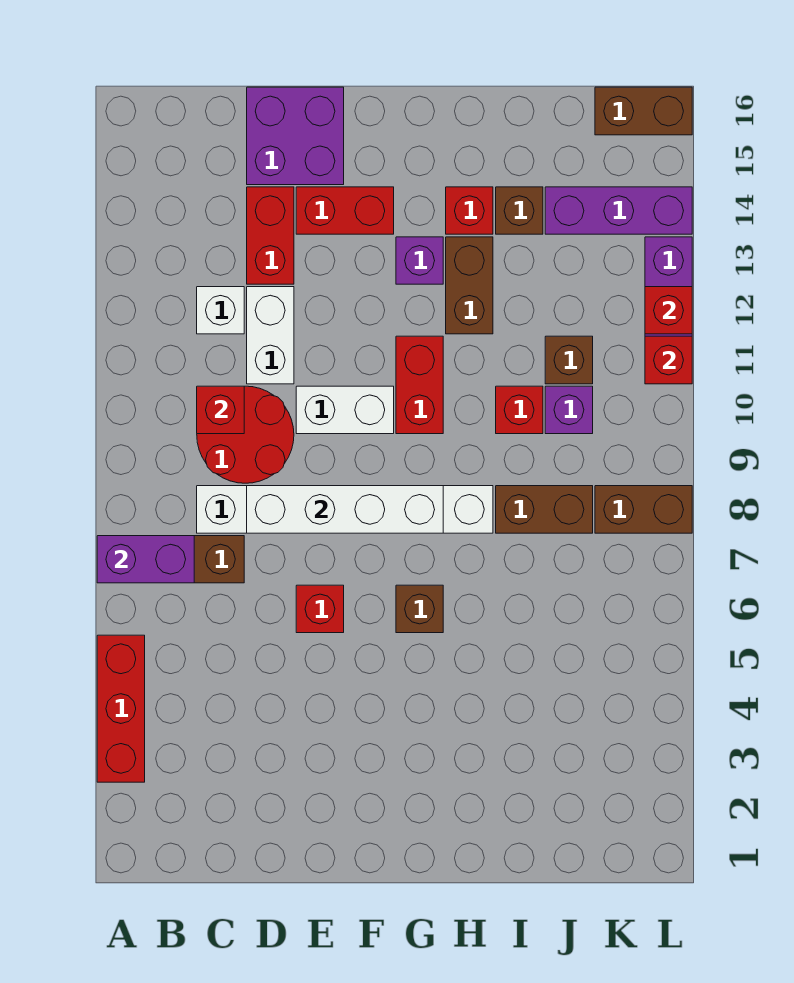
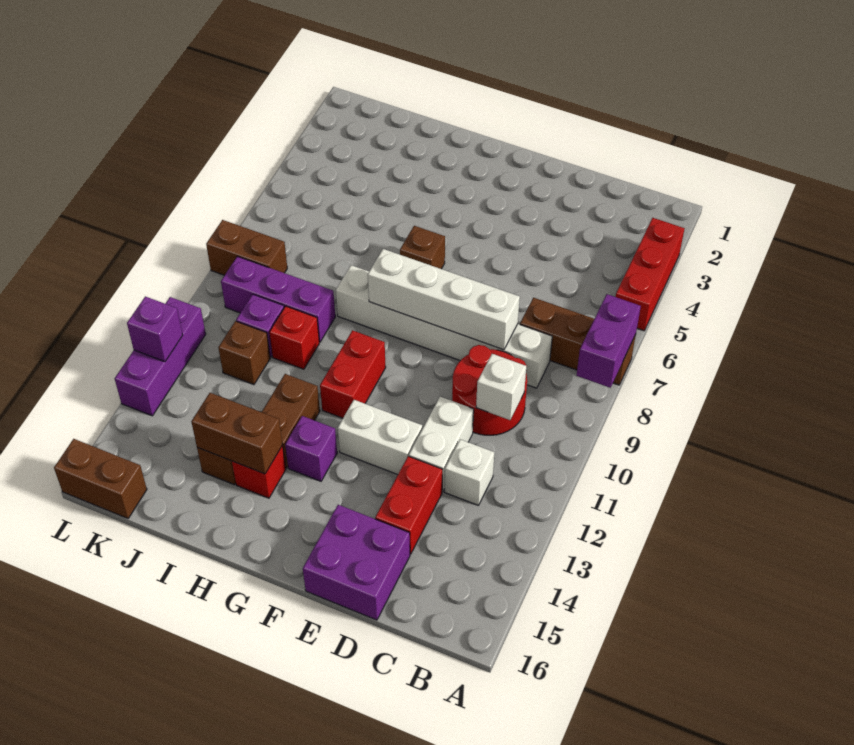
purple 1x2 brick [97,536,194,583] -> purple 1x2 brick turned to [576,294,641,388]
red 1x1 brick [197,386,244,434] -> white 1x1 brick [476,354,526,420]
red 1x1 brick [296,585,344,633] -> none
white 1x2 brick [296,386,394,434] -> white 1x2 brick moved to [338,400,422,475]
red 1x2 brick [296,187,394,234] -> none
brown 1x2 brick [496,486,593,533] -> brown 1x2 brick moved to [191,393,283,474]
purple 1x3 brick [545,187,692,234] -> purple 1x3 brick moved to [221,256,335,342]
red 1x1 brick [645,336,692,384] -> none
red 1x1 brick [645,287,692,334] -> purple 1x1 brick [127,296,183,362]

